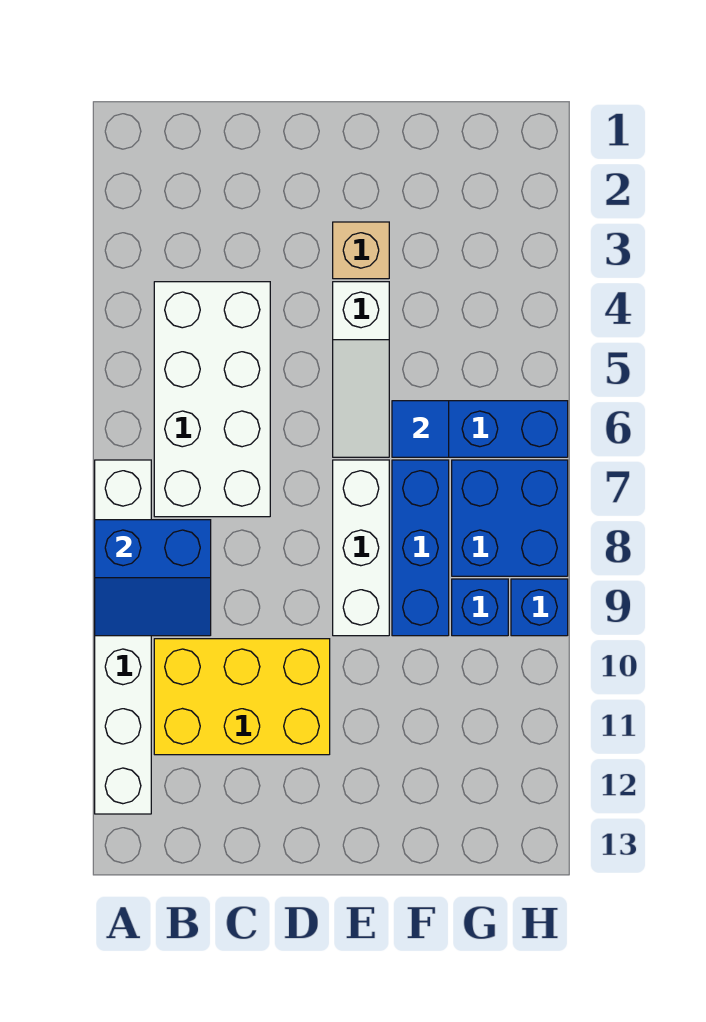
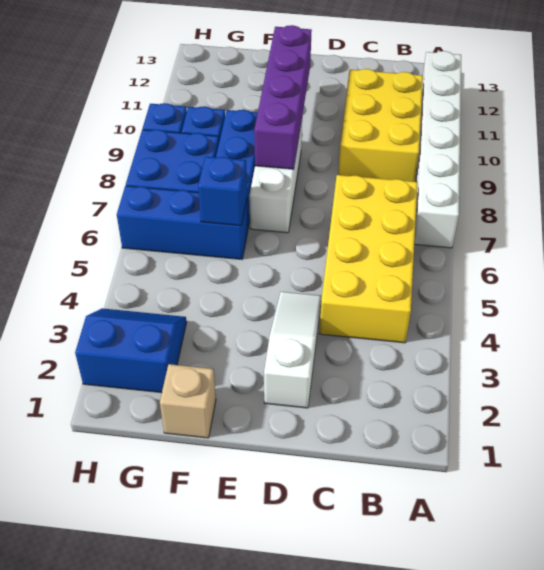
blue 2x2 slope [95,520,211,636] -> blue 2x2 slope moved to [75,308,187,393]
white 2x4 brick [154,282,270,517] -> yellow 2x4 brick [319,175,417,343]
yellow 2x3 brick [154,639,330,755] -> yellow 2x3 brick turned to [338,69,423,182]
tan 1x1 brick [333,222,389,279] -> tan 1x1 brick moved to [160,364,216,438]
white 1x3 slope [333,282,389,457] -> white 1x3 slope moved to [264,292,321,408]
none -> purple 1x4 brick [254,25,312,169]
blue 1x1 tile [392,401,449,457] -> blue 1x1 brick [198,157,247,226]

